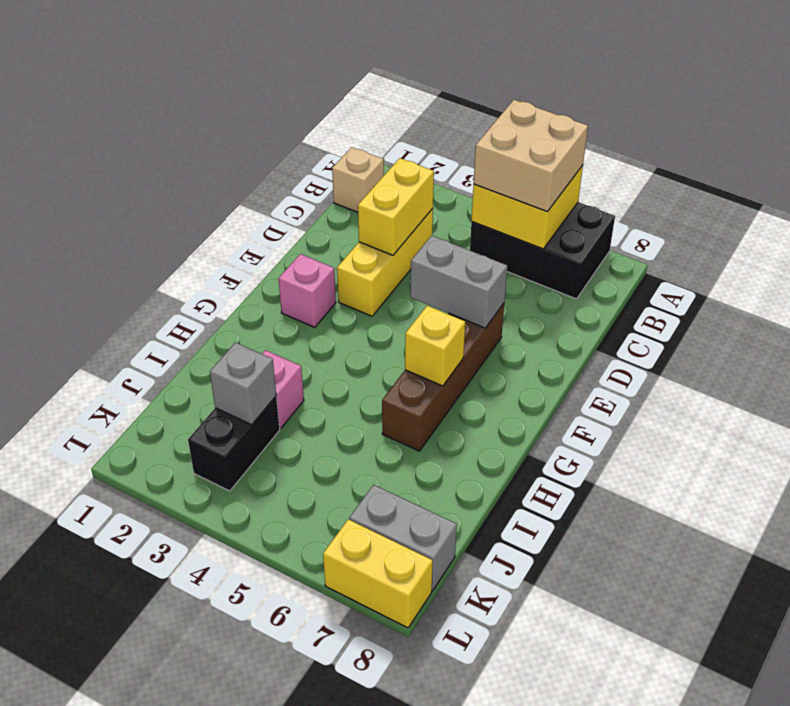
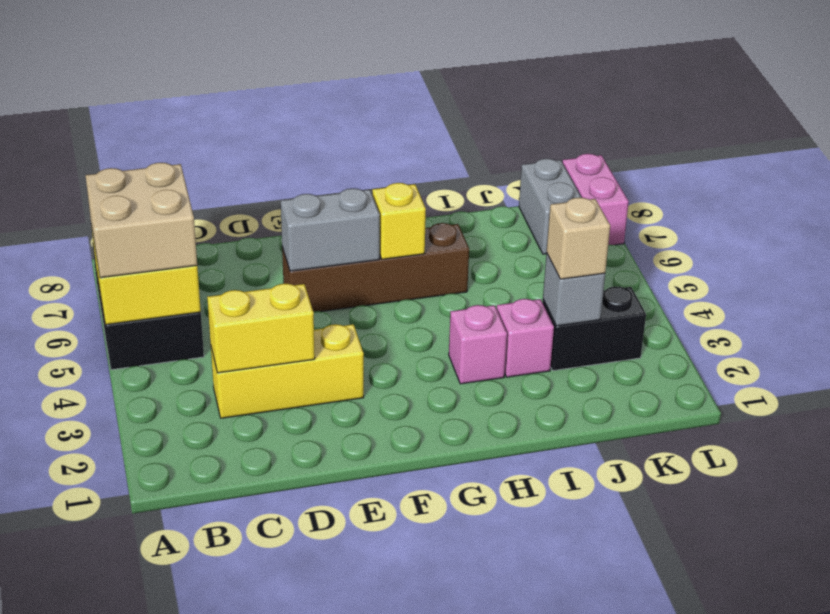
tan 1x1 brick [332,147,384,212] -> tan 1x1 brick moved to [547,197,610,279]
grey 1x2 brick [411,236,507,328] -> grey 1x2 brick turned to [281,188,380,271]
pink 1x1 brick [278,254,336,327] -> pink 1x1 brick moved to [449,305,507,384]
yellow 1x2 brick [323,519,433,628] -> pink 1x2 brick [562,154,629,245]

